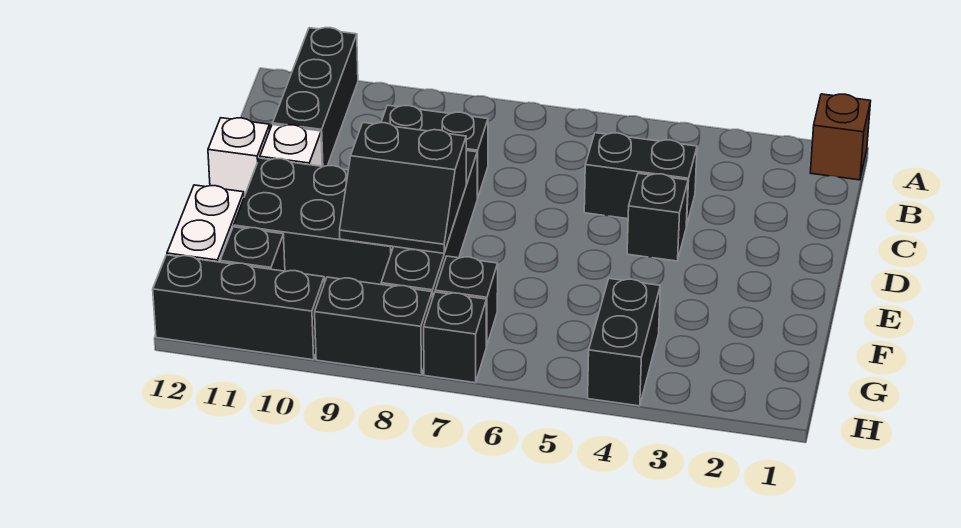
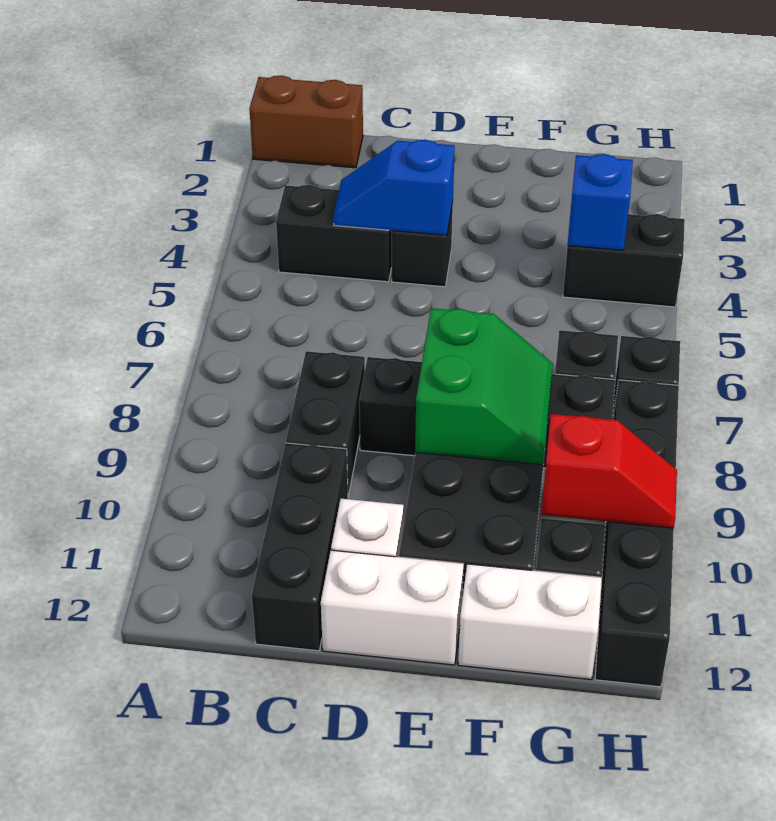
brown 1x1 brick [810,94,871,180] -> brown 1x2 brick [249,75,363,168]
black 1x3 brick [273,28,358,167] -> black 1x3 brick turned to [252,443,348,651]
black 1x2 brick [584,133,697,226] -> black 1x2 brick turned to [276,185,392,282]
none -> blue 1x2 slope [333,140,455,235]
white 1x1 brick [208,118,270,197] -> white 1x2 brick [321,550,464,665]
black 2x2 slope [340,123,466,253] -> green 2x2 slope [415,308,553,465]
none -> blue 1x1 brick [567,154,633,250]
none -> red 1x2 slope [541,414,677,528]

